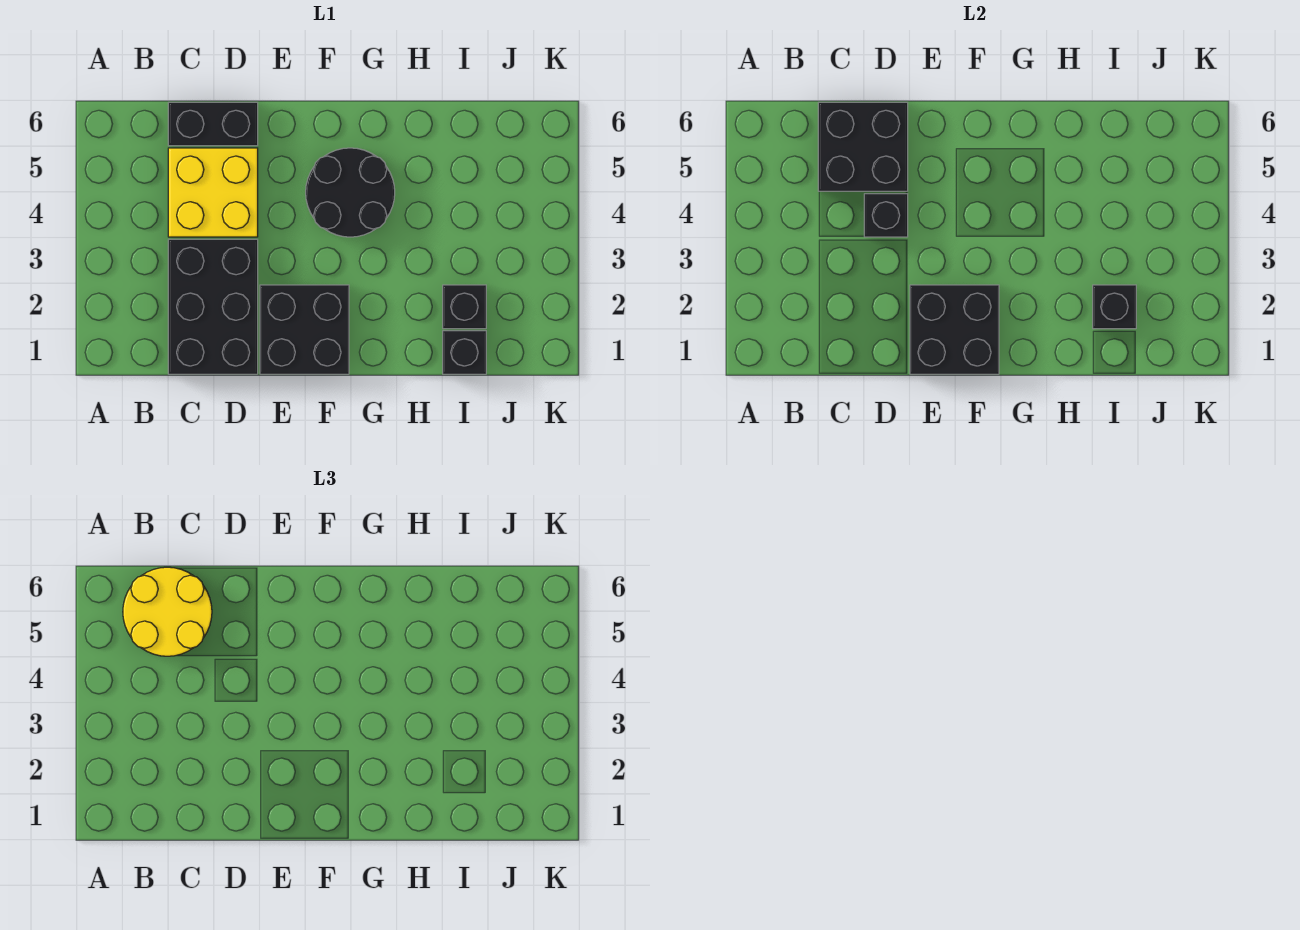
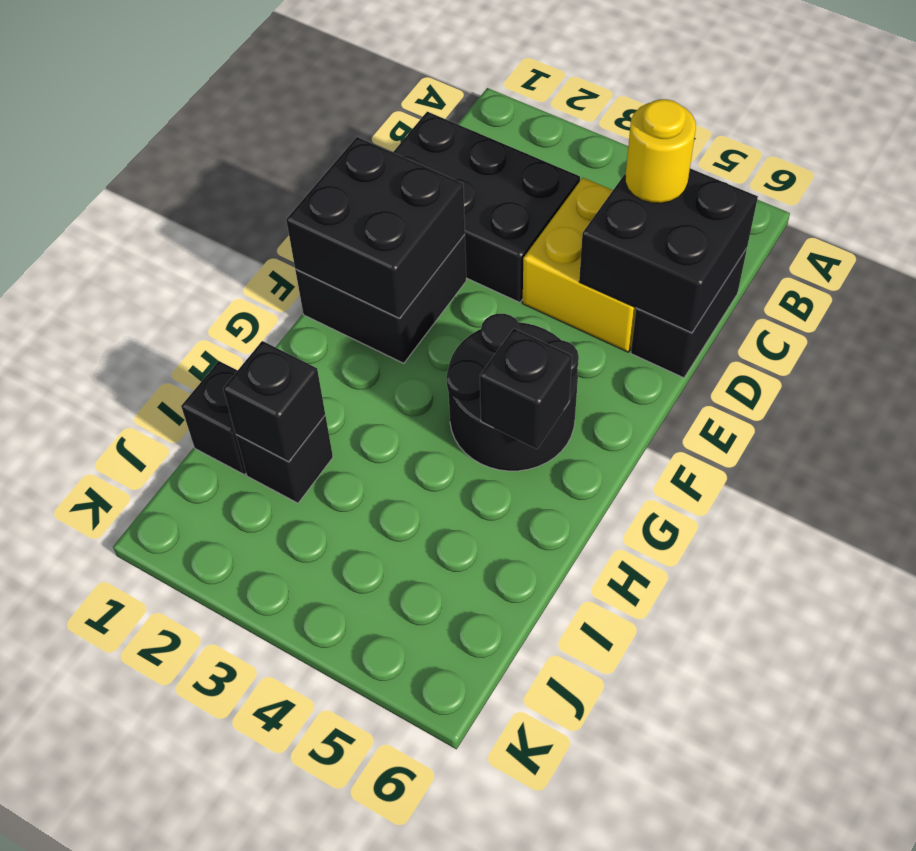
yellow 2x2 round brick [123,567,212,656] -> yellow 1x1 round brick [625,99,696,203]
black 1x1 brick [864,194,908,237] -> black 1x1 brick moved to [480,328,572,449]

